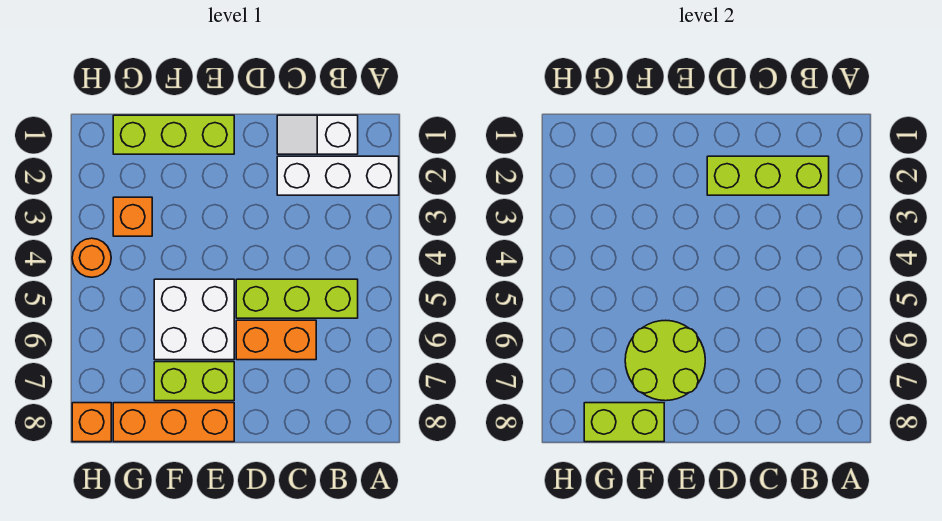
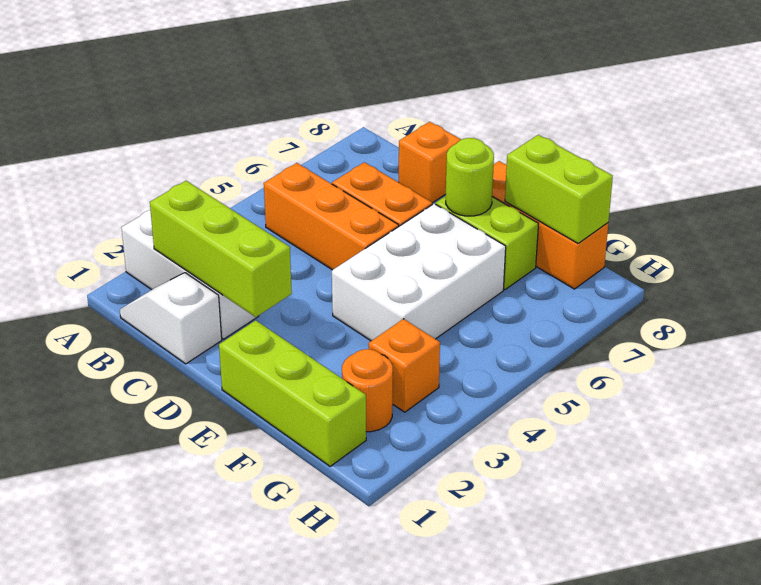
white 1x2 slope [277,115,358,154] -> white 1x2 slope turned to [120,273,222,364]
lime 1x3 brick [236,279,358,318] -> orange 1x3 brick [264,163,399,270]
white 2x2 brick [154,279,234,360] -> white 2x3 brick [332,204,506,341]
lime 2x2 round brick [625,320,705,401] -> lime 1x1 round brick [446,138,494,216]
orange 1x1 round brick [72,238,111,277] -> orange 1x1 round brick moved to [342,349,393,432]
orange 1x1 brick [72,403,111,442] -> orange 1x1 brick moved to [399,122,461,203]

